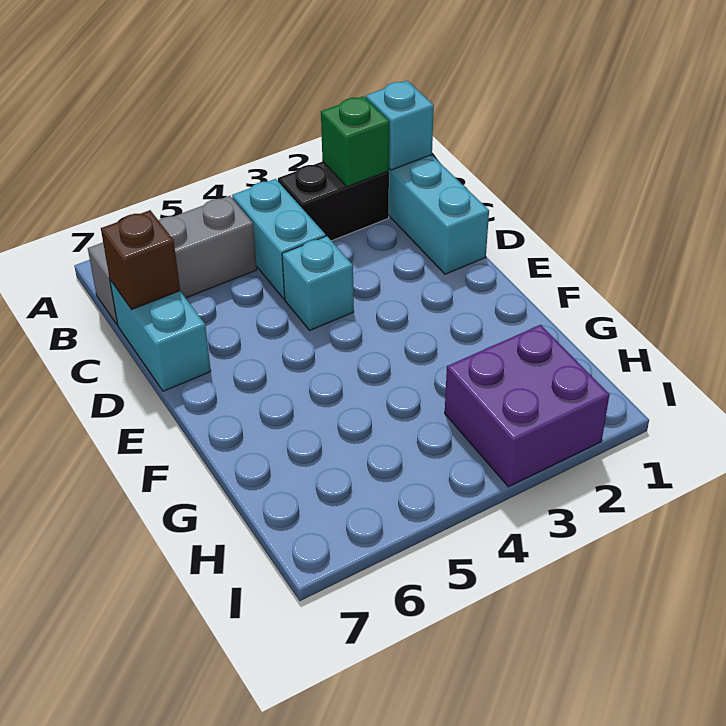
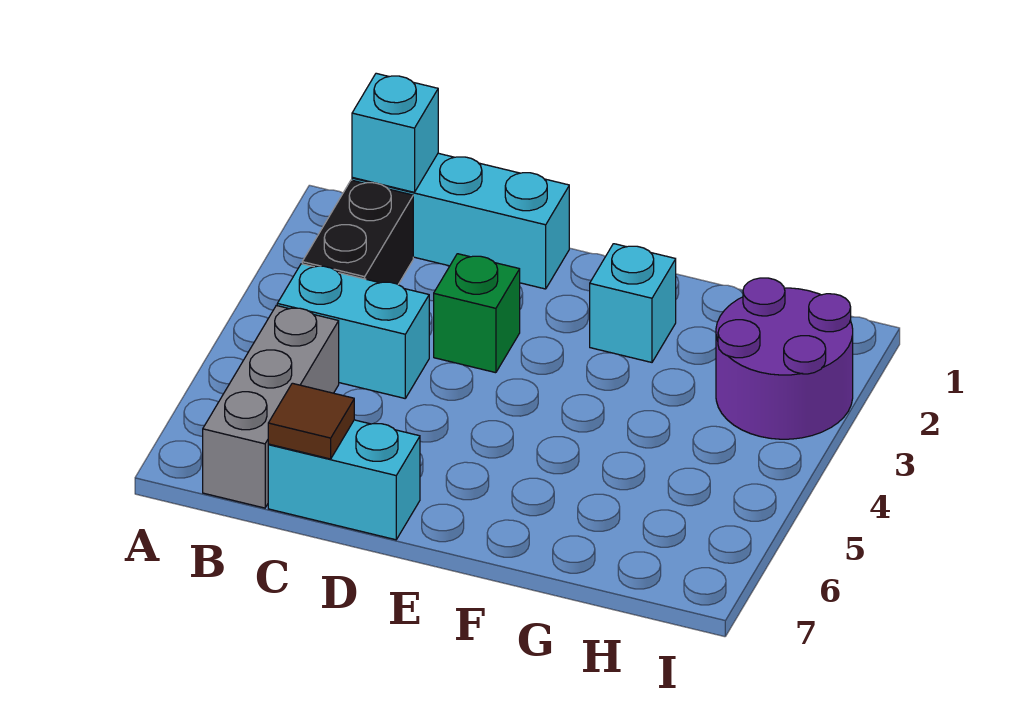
green 1x1 brick [321,96,389,187] -> green 1x1 brick moved to [434,254,520,373]
brown 1x1 brick [101,210,180,310] -> brown 1x1 tile [268,383,354,459]
cyan 1x1 brick [282,236,354,330] -> cyan 1x1 brick moved to [590,244,676,362]
purple 2x2 brick [445,325,609,487] -> purple 2x2 round brick [716,278,853,439]

